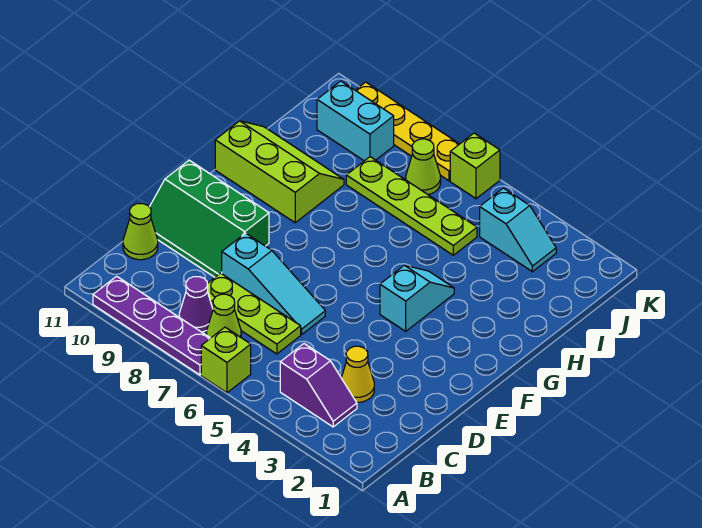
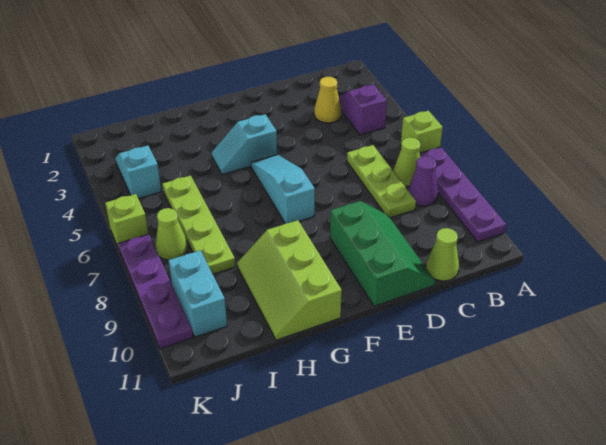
cyan 1x3 slope [222,233,325,334] -> cyan 1x3 slope moved to [251,155,315,223]
yellow 1x4 plate [355,82,459,181] -> purple 1x4 plate [118,234,193,349]

